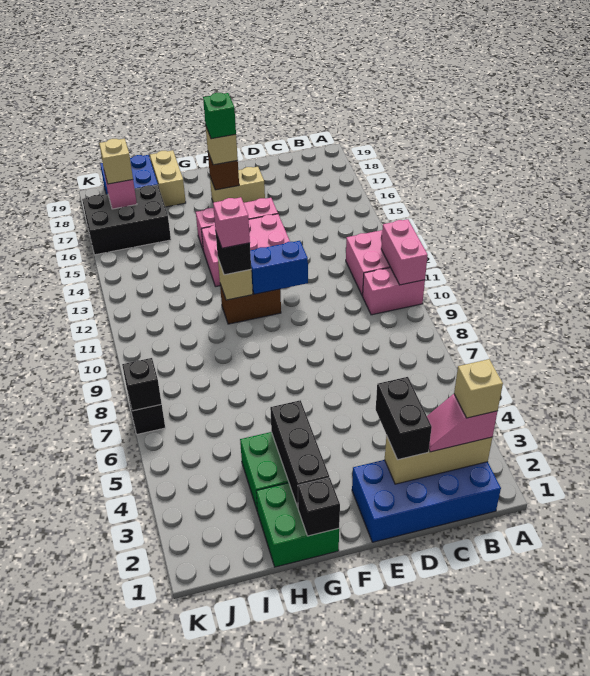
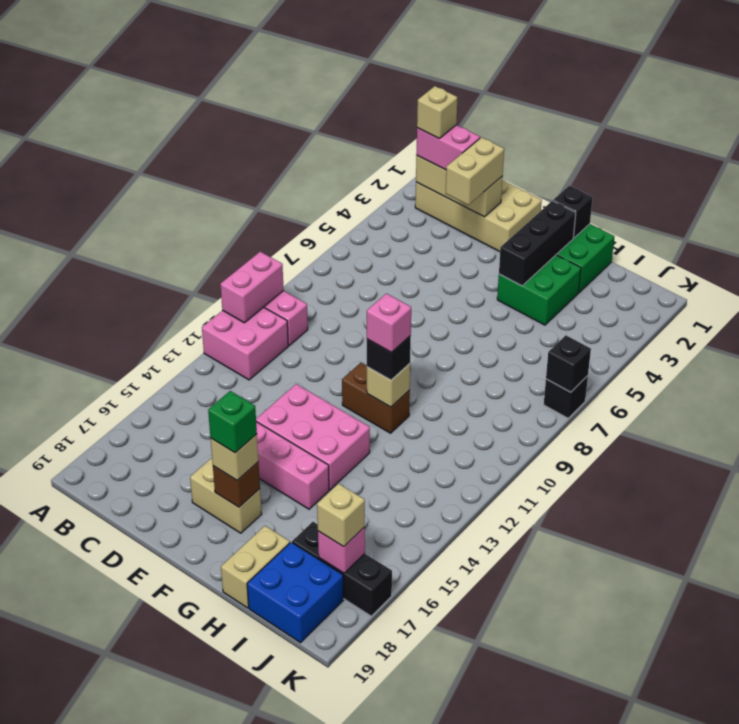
blue 2x4 brick [352,460,501,542] -> tan 2x4 brick [415,180,542,252]
pink 1x2 slope [427,394,498,452] -> pink 1x2 brick [416,125,480,170]
black 1x2 brick [376,377,432,460] -> tan 1x2 brick [446,137,504,205]
blue 1x2 brick [250,241,308,294] -> none
black 2x3 brick [82,185,171,255] -> black 1x3 brick [292,522,392,616]

